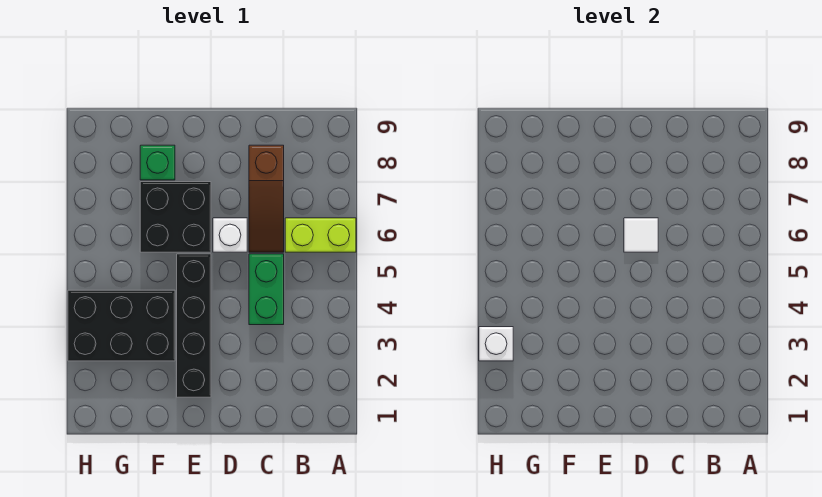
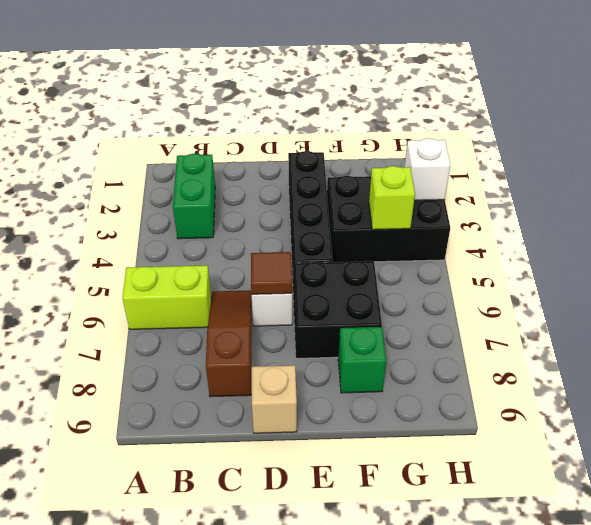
green 1x2 brick [249,254,284,325] -> green 1x2 brick moved to [173,154,215,239]
white 1x1 tile [624,218,658,252] -> brown 1x1 tile [251,252,292,294]
none -> tan 1x1 brick [252,365,297,433]
none -> lime 1x1 brick [369,166,415,230]

